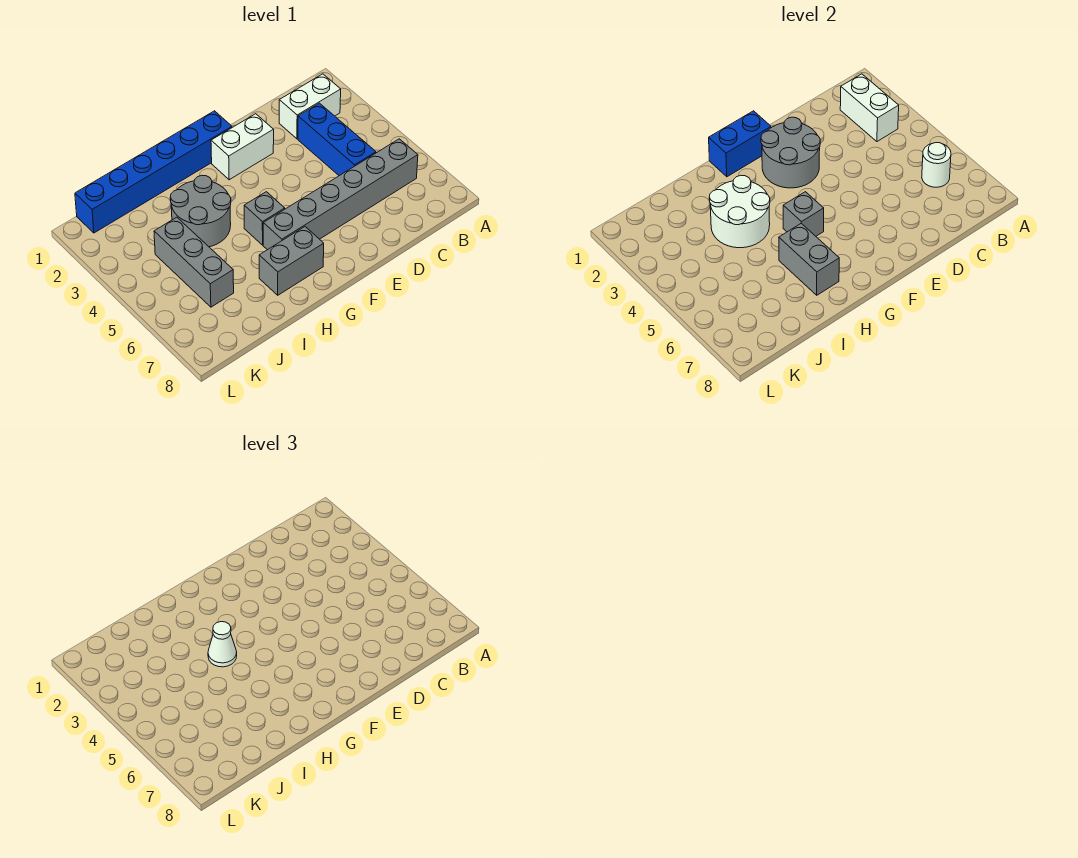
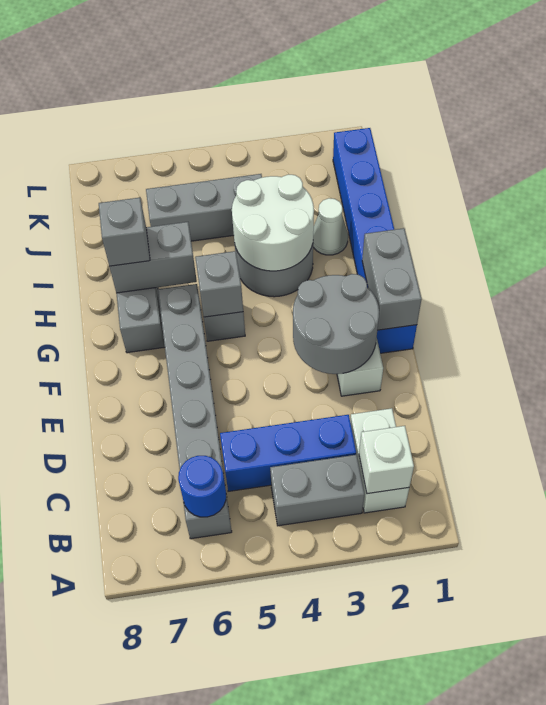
white 1x2 brick [840,74,899,141] -> white 1x1 brick [359,426,414,494]
none -> grey 1x2 brick [270,455,365,526]
white 1x1 round brick [922,143,951,187] -> blue 1x1 round brick [178,456,226,517]
blue 1x2 brick [709,111,771,177] -> grey 1x2 brick [362,228,422,330]
white 1x1 cone [208,622,237,667] -> white 1x1 cone moved to [313,198,348,255]
none -> grey 1x1 brick [99,198,150,266]

